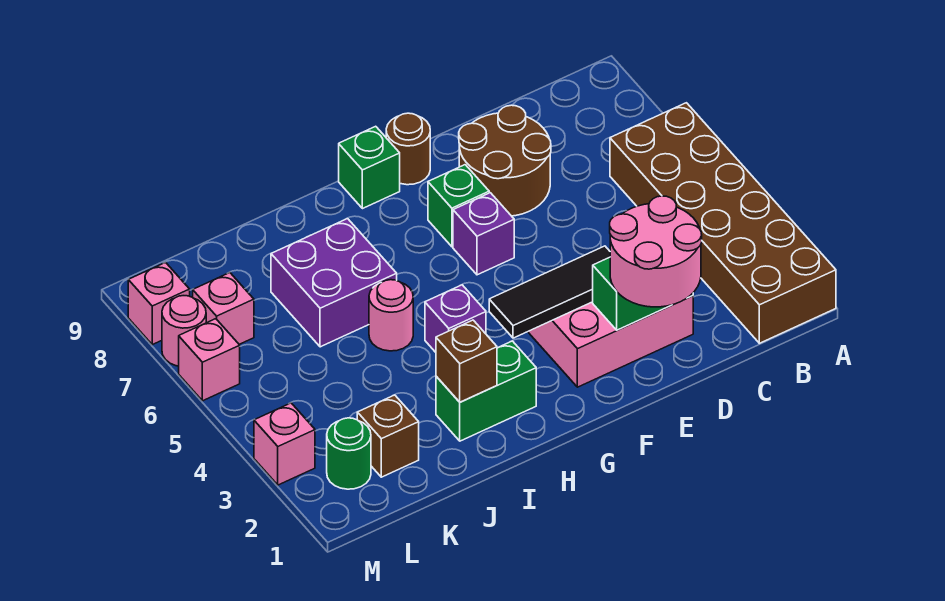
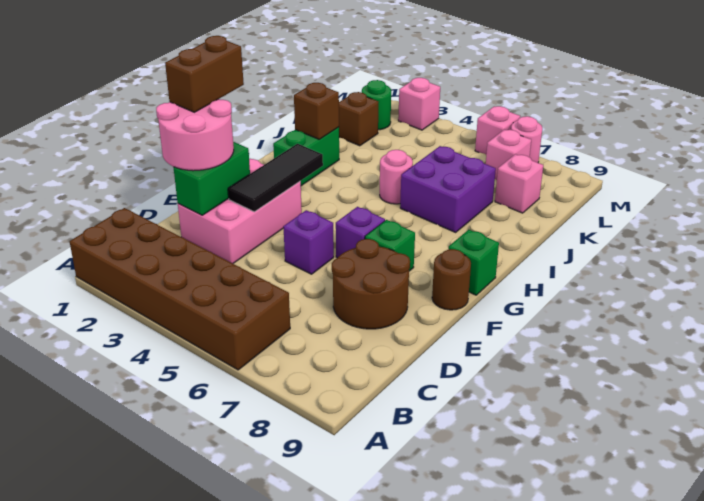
none -> brown 1x2 brick [165,36,244,112]
purple 1x1 brick [425,285,486,352] -> purple 1x1 brick moved to [283,210,334,274]
pink 1x1 brick [128,262,190,345] -> pink 1x1 brick moved to [495,154,543,213]

